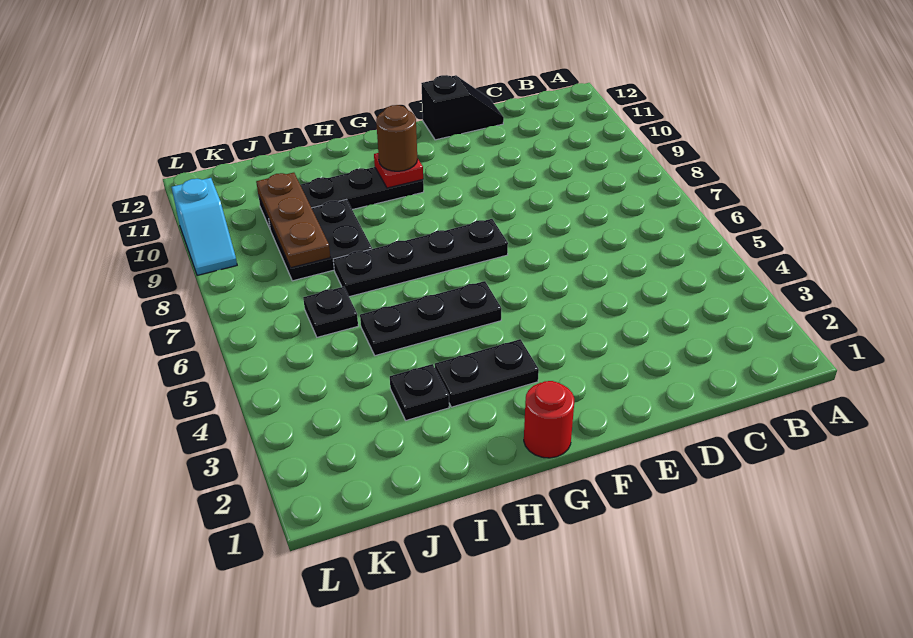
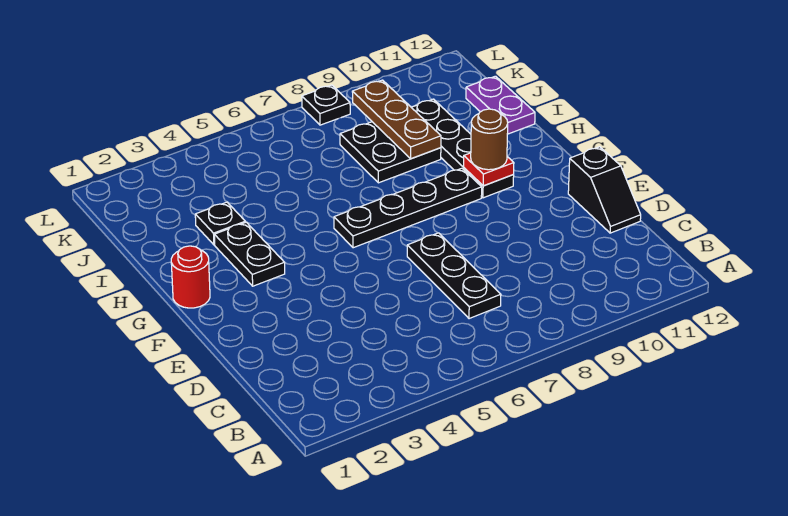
black 1x4 plate [333,219,508,297] -> black 1x4 plate turned to [334,168,482,248]
black 1x3 plate [360,281,501,356] -> black 1x3 plate moved to [407,233,501,319]
none -> purple 1x2 plate [466,76,535,134]
black 1x1 plate [303,287,358,337] -> black 1x1 plate moved to [302,85,350,125]
brown 1x3 plate [256,173,330,268] -> brown 1x3 plate turned to [352,80,441,159]
cyan 1x2 slope [171,178,237,275] -> none

